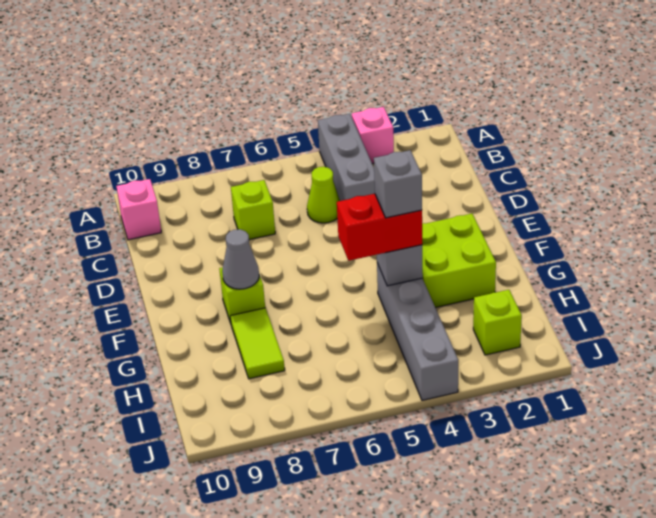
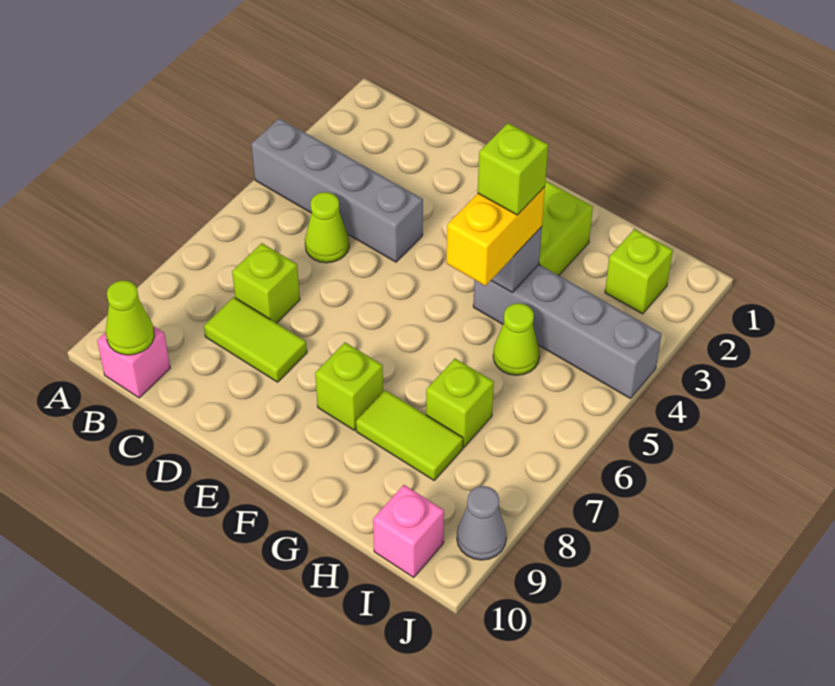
pink 1x1 brick [352,107,394,164] -> pink 1x1 brick moved to [373,485,444,577]
grey 1x3 brick [318,114,375,201] -> grey 1x4 brick [251,118,423,262]
none -> lime 1x1 cone [106,281,154,355]
none -> lime 1x2 tile [204,297,307,382]
grey 1x1 cone [222,229,259,289] -> grey 1x1 cone moved to [457,486,506,560]
red 1x2 brick [337,194,422,261] -> yellow 1x2 brick [447,187,545,286]
grey 1x1 brick [374,150,422,218] -> lime 1x1 brick [478,123,548,215]
none -> lime 1x1 cone [493,303,540,375]
none -> lime 1x1 brick [426,359,494,447]

